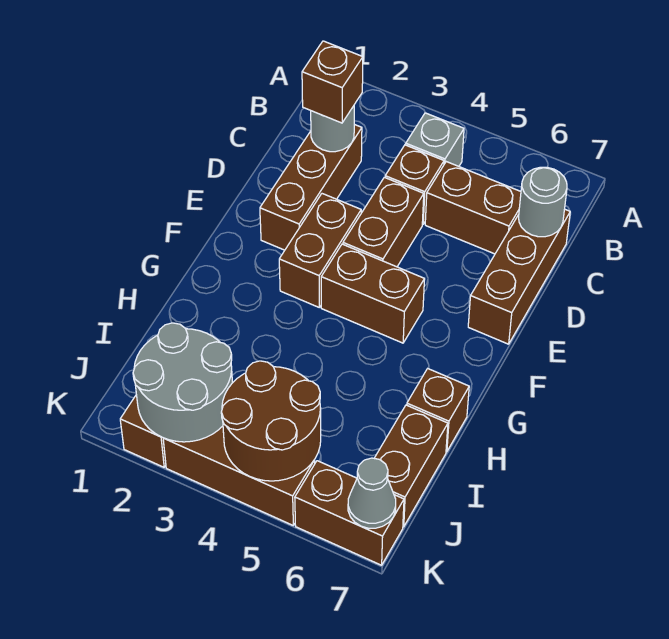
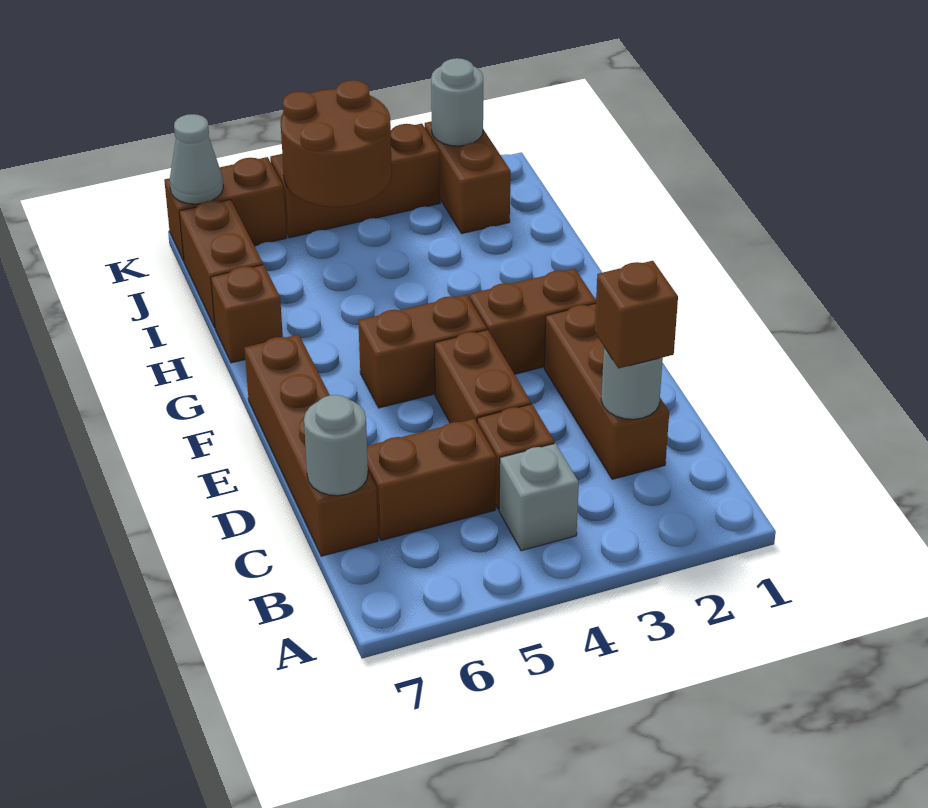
brown 1x3 brick [468,209,570,344] -> brown 1x4 brick [244,335,378,556]
brown 1x2 brick [279,194,361,308] -> brown 1x2 brick turned to [469,269,596,374]
grey 2x2 round brick [133,323,232,442] -> grey 1x1 round brick [431,58,483,146]

